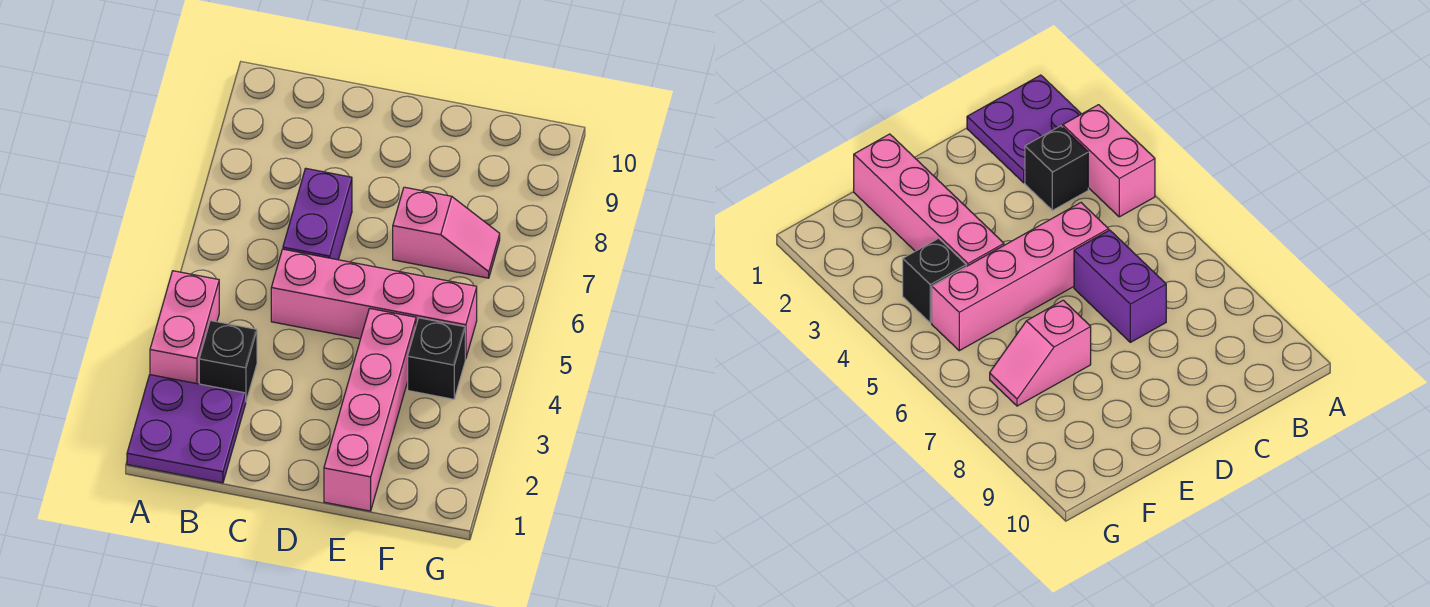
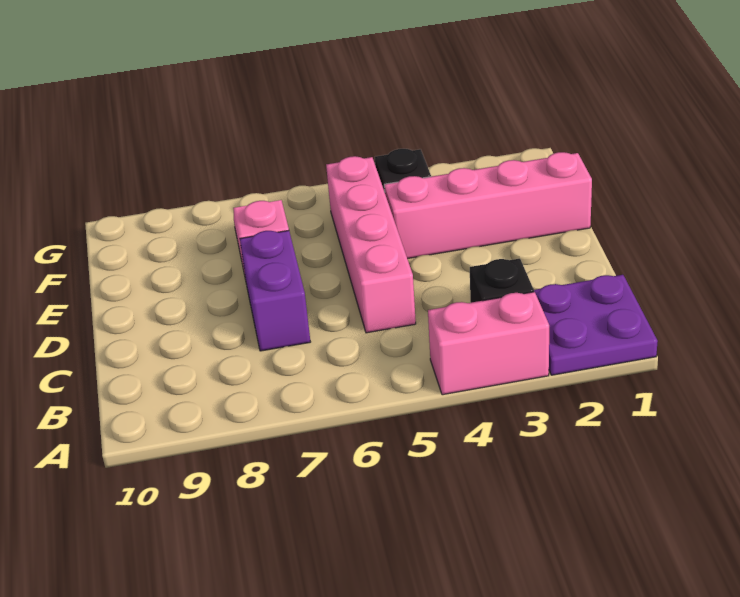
purple 1x2 brick [283,168,352,260] -> purple 1x2 brick turned to [240,230,310,351]

